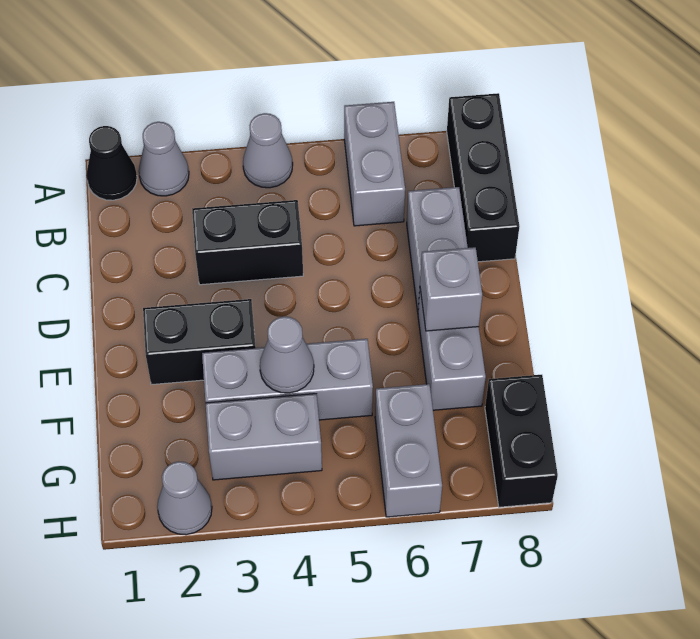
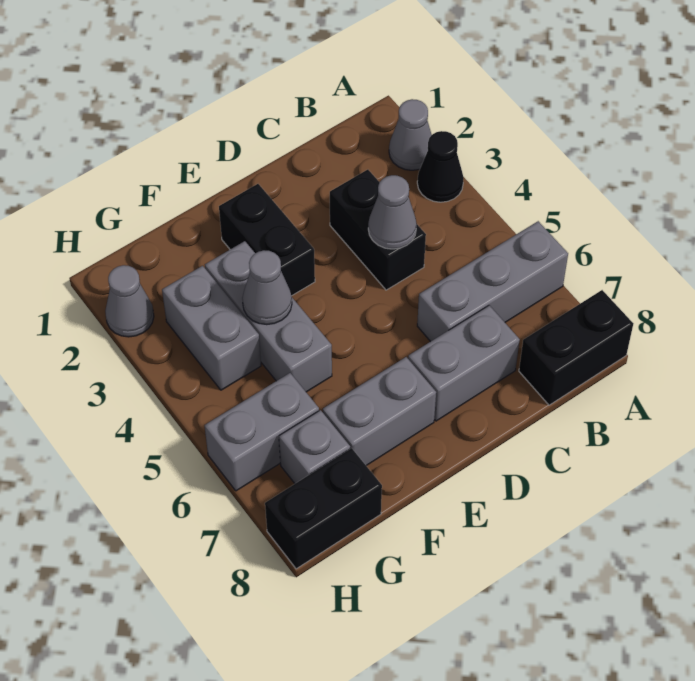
black 1x1 cone [86,126,137,200] -> black 1x1 cone moved to [417,131,464,202]
grey 1x1 cone [243,113,293,188] -> grey 1x1 cone moved to [368,175,417,249]
grey 1x2 brick [344,102,405,226] -> grey 1x3 brick [417,221,568,342]
black 1x3 brick [447,93,519,262] -> black 1x2 brick [519,290,633,405]
grey 1x1 brick [420,247,482,331] -> grey 1x1 brick moved to [279,410,350,483]

